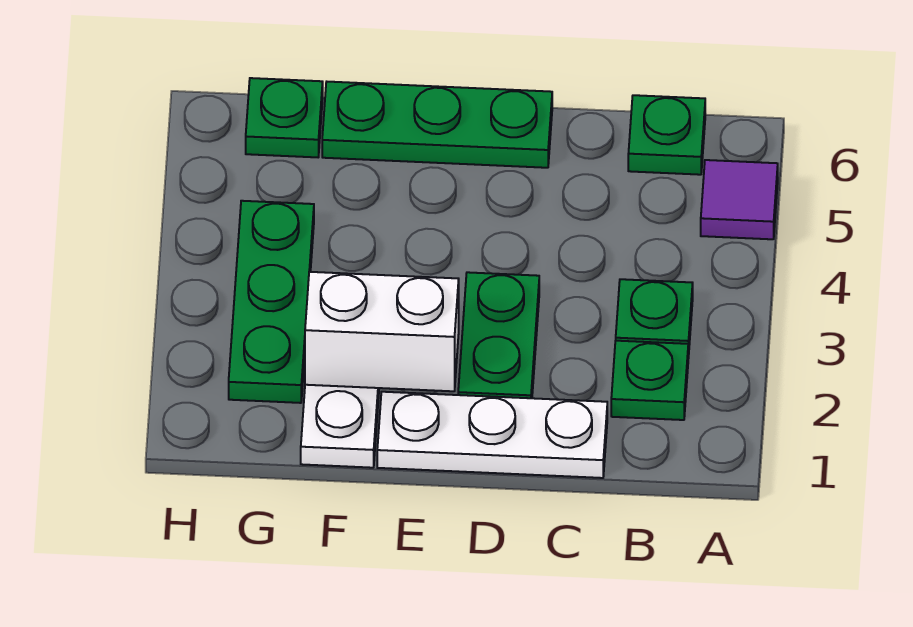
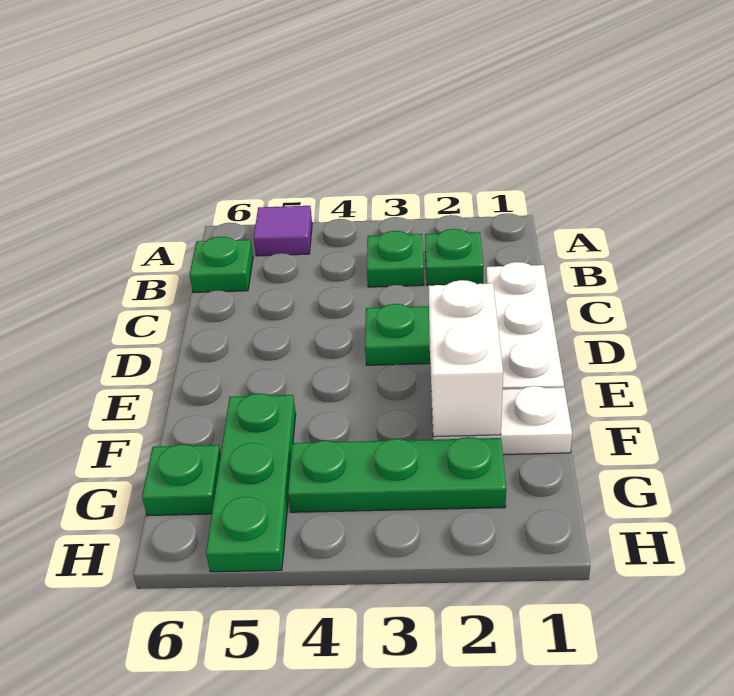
green 1x3 plate [322,82,552,168] -> green 1x3 plate moved to [206,393,296,572]

